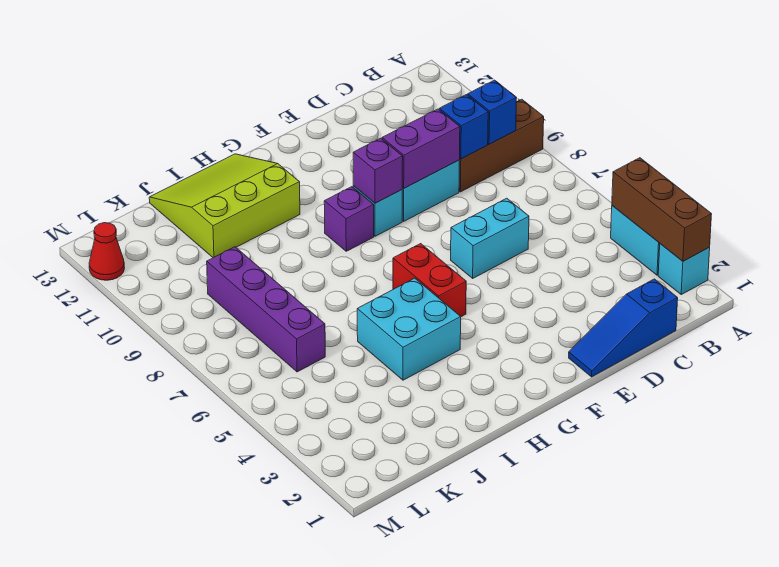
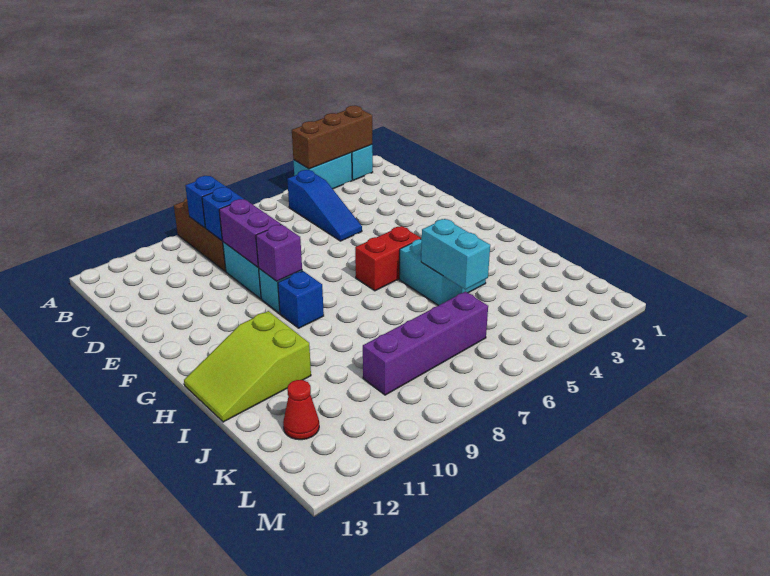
blue 1x3 slope [569,279,678,377] -> blue 1x3 slope moved to [287,170,362,241]
cyan 1x2 brick [451,198,529,278] -> cyan 1x2 brick moved to [421,219,490,290]
purple 1x1 brick [324,187,374,251] -> blue 1x1 brick [278,271,324,328]
lime 3x3 slope [149,154,300,258] -> lime 2x3 slope [184,311,311,422]
red 1x1 cone [89,223,125,280] -> red 1x1 cone moved to [283,380,319,440]

